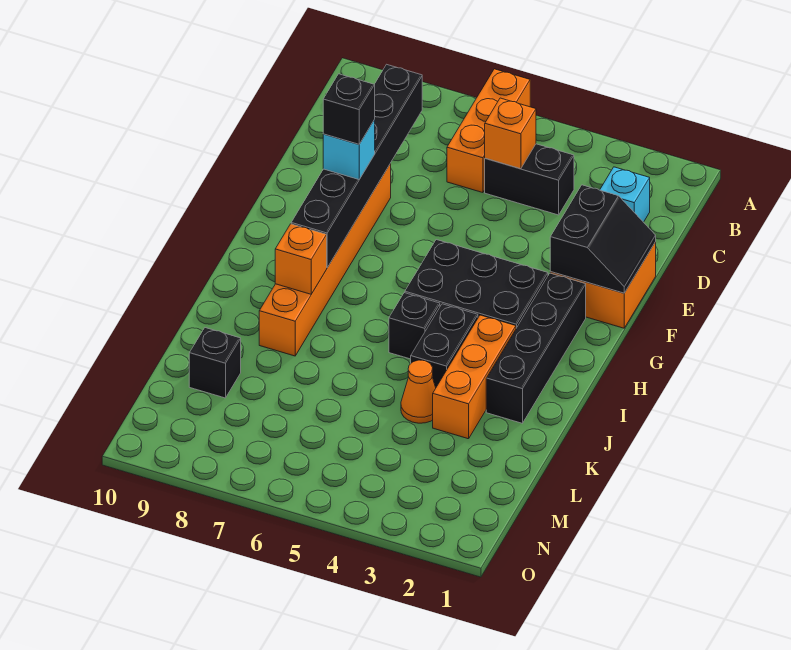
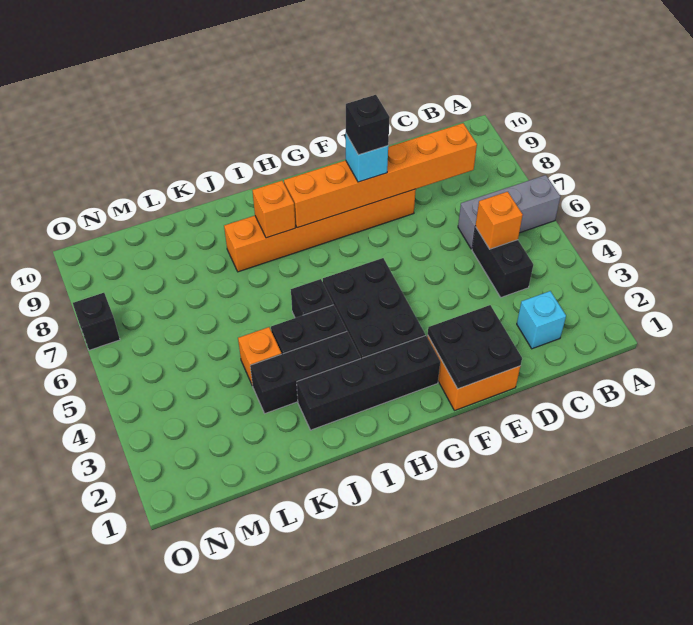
orange 1x3 brick [447,69,530,193] -> grey 1x3 brick [458,175,560,249]
black 1x6 brick [291,64,422,268] -> orange 1x6 brick [284,123,477,228]
black 2x2 slope [550,185,656,293] -> black 2x2 plate [428,305,522,389]
orange 1x3 brick [433,315,516,439] -> black 1x3 brick [250,331,361,413]
orange 1x1 cone [401,360,436,423] -> orange 1x1 brick [238,327,281,386]
black 1x1 brick [189,328,241,398] -> black 1x1 brick moved to [73,293,120,350]

